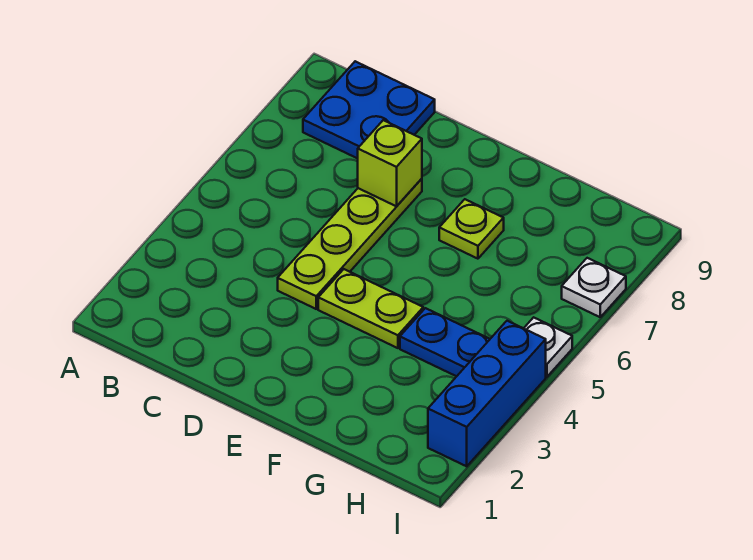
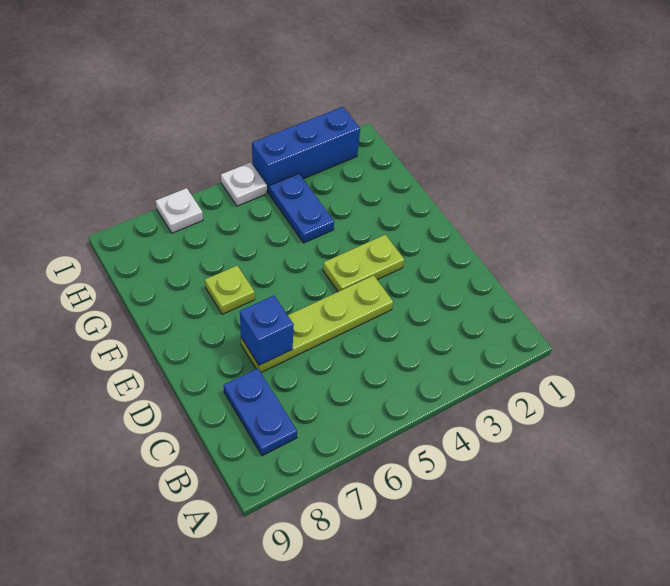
blue 2x2 plate [303,61,435,159] -> blue 1x2 plate [224,368,297,456]
lime 1x1 brick [358,120,422,206] -> blue 1x1 brick [240,295,294,365]
lime 1x2 plate [318,269,423,348] -> lime 1x2 plate turned to [323,235,404,292]

